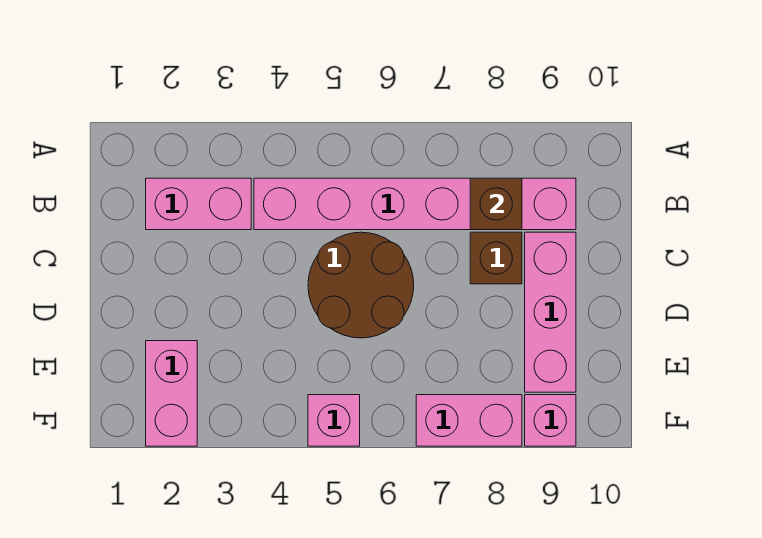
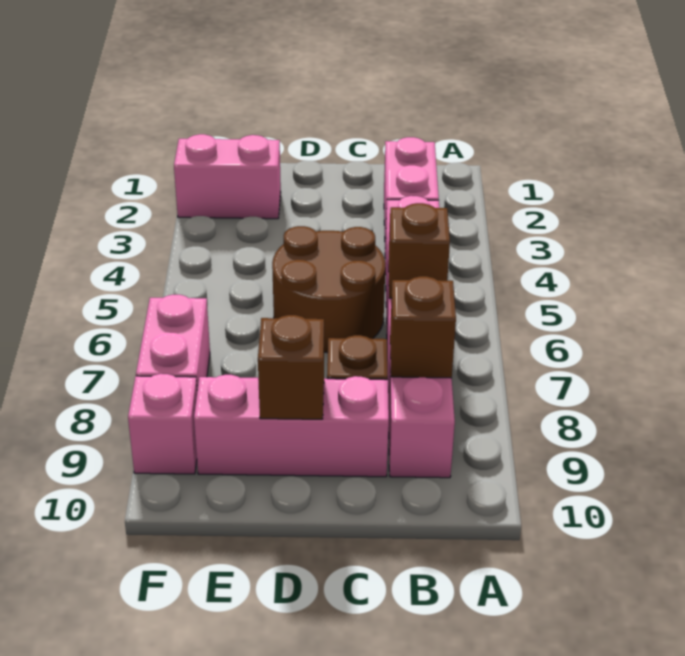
none -> brown 1x1 brick [388,203,450,298]
none -> brown 1x1 brick [258,315,324,419]
pink 1x1 brick [308,395,360,446] -> none

